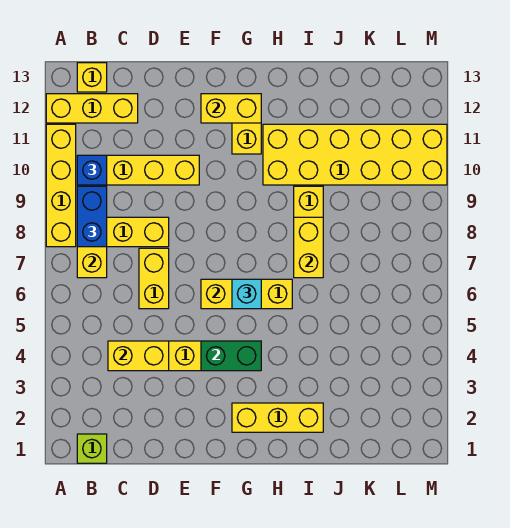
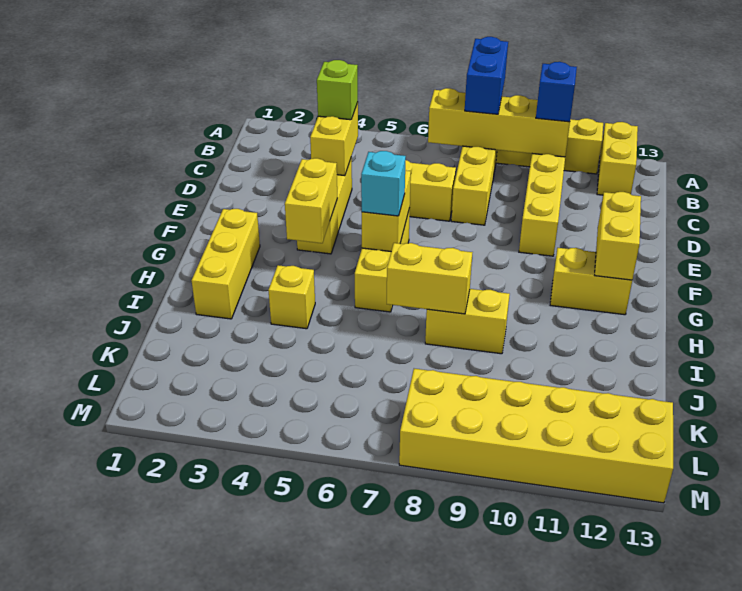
yellow 1x3 brick [46,94,138,123] -> yellow 1x2 brick [597,122,638,195]
lime 1x1 brick [77,434,107,463] -> lime 1x1 brick moved to [317,60,358,120]
blue 1x2 brick [77,186,107,247] -> blue 1x2 brick turned to [465,37,508,114]
yellow 1x1 brick [77,63,107,92] -> yellow 1x1 brick moved to [268,265,315,329]
green 1x2 brick [201,341,261,371] -> yellow 1x2 brick [285,158,337,243]
yellow 2x6 brick [263,124,447,185] -> yellow 2x6 brick turned to [399,369,673,503]

